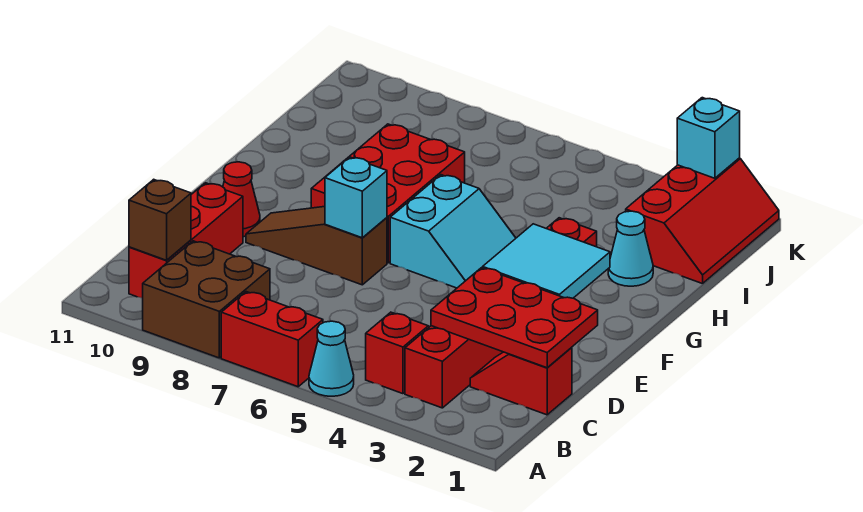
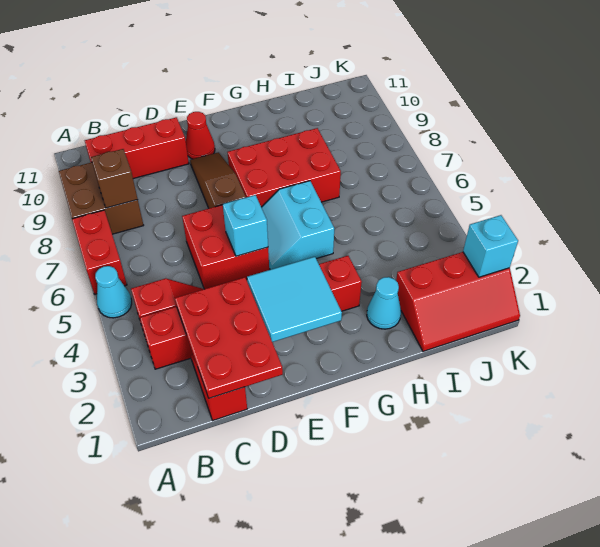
brown 1x1 brick [129,179,191,260] -> brown 1x1 brick moved to [91,149,138,208]
none -> red 2x2 brick [182,205,269,289]
cyan 1x1 brick [325,157,387,238] -> cyan 1x1 brick moved to [223,195,268,256]
cyan 2x2 slope [390,175,516,288] -> cyan 2x2 slope turned to [261,181,334,270]

